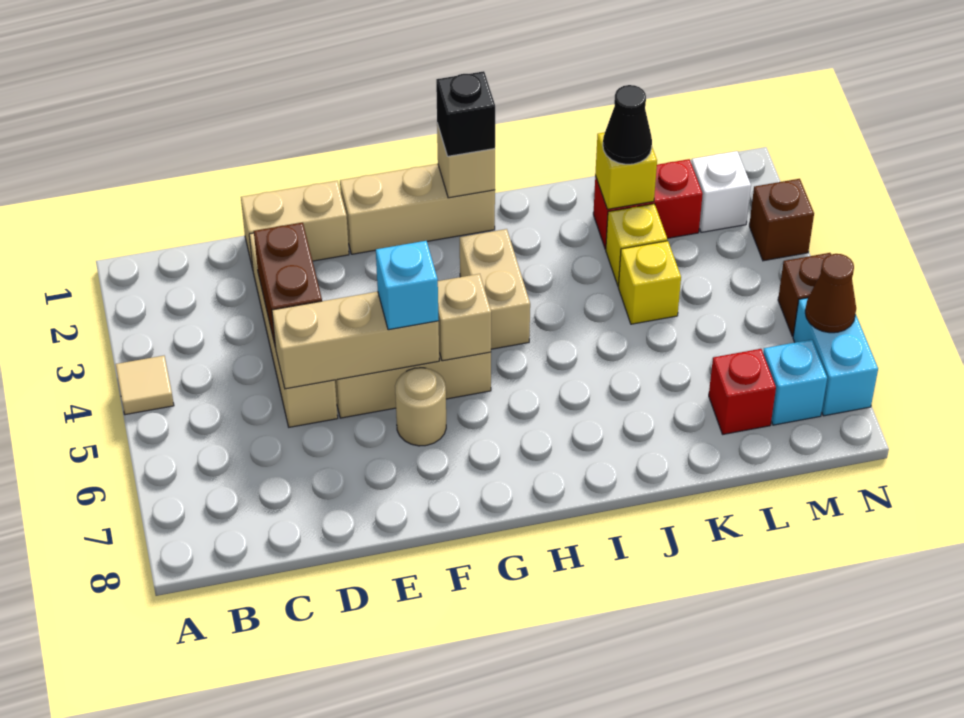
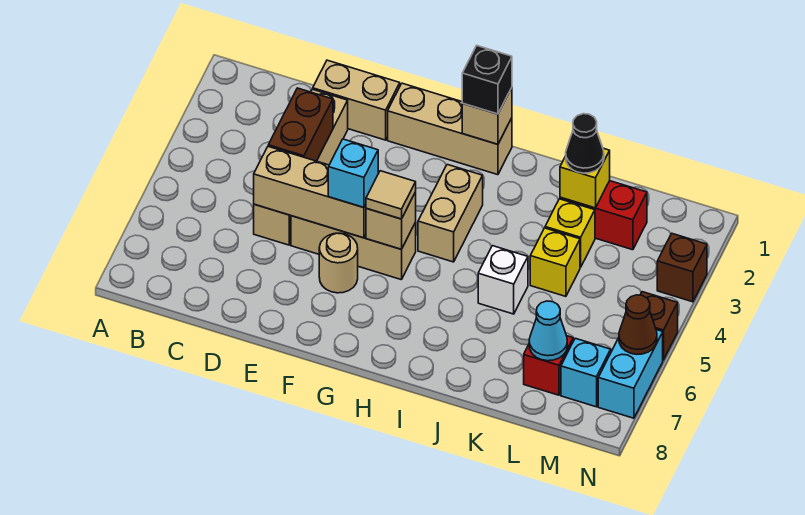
tan 1x1 tile [116,356,174,415] -> tan 1x1 tile moved to [366,171,416,219]
none -> cyan 1x1 cone [529,301,567,361]
white 1x1 brick [691,151,751,232] -> white 1x1 brick moved to [478,246,528,314]

